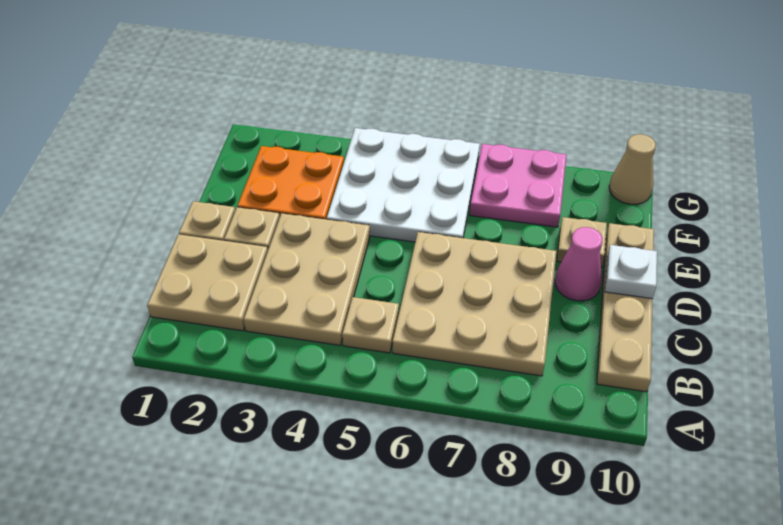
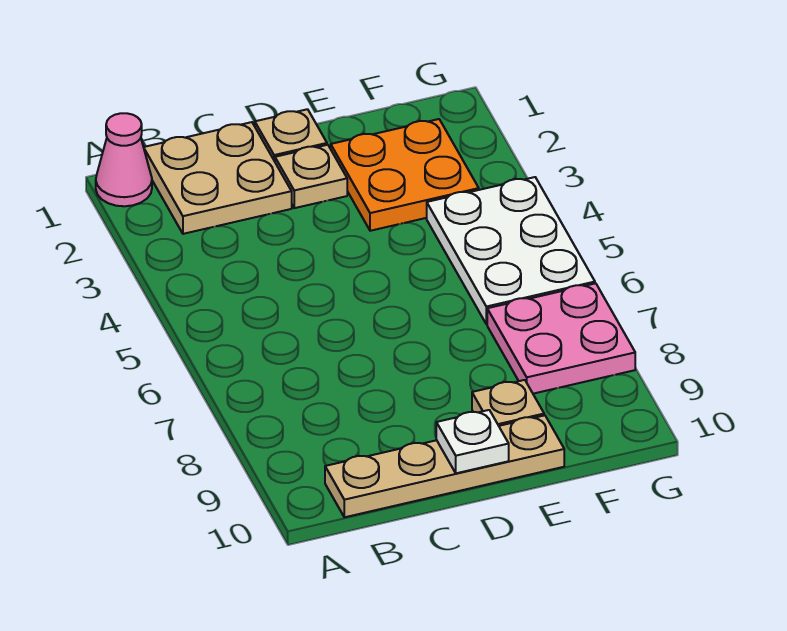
tan 2x3 plate [244,213,370,345] -> none
tan 1x1 plate [342,297,399,353] -> none
tan 3x3 plate [393,232,556,376] -> none
pink 1x1 cone [555,227,603,301] -> pink 1x1 cone moved to [96,113,152,206]
white 3x3 plate [327,128,480,242] -> white 2x3 plate [427,177,595,324]
tan 1x1 cone [609,134,656,204] -> none

